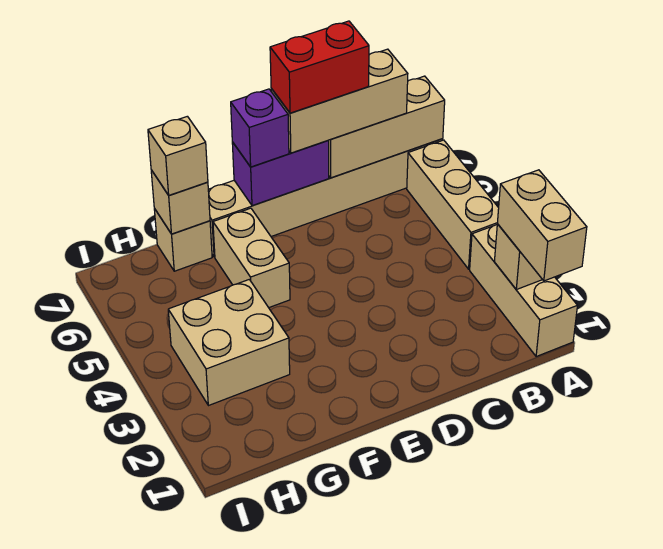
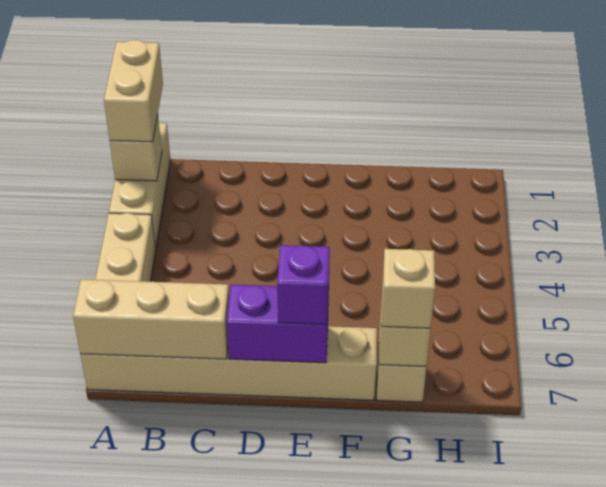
tan 1x3 brick [271,49,408,153] -> none
red 1x2 brick [270,21,369,113] -> none
tan 1x2 brick [213,208,290,308] -> none
tan 2x2 brick [168,280,290,406] -> none

